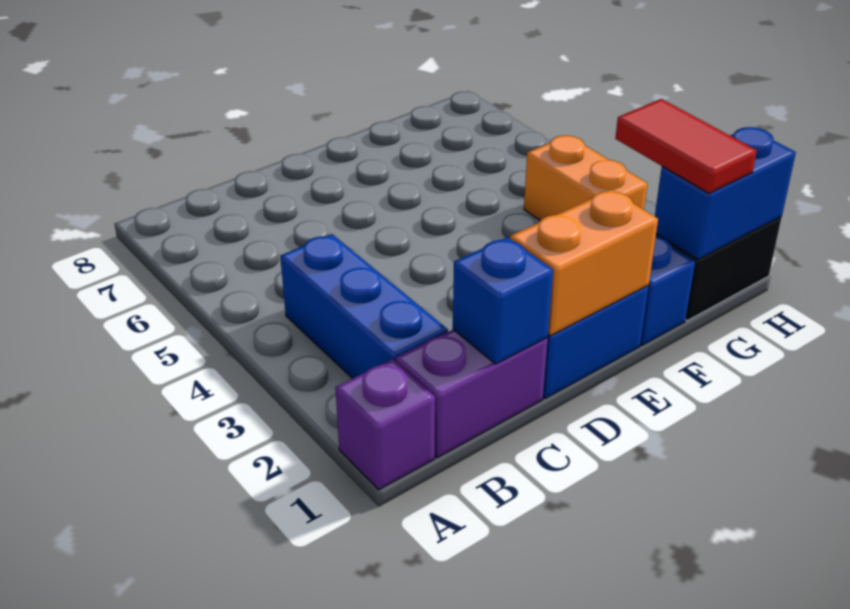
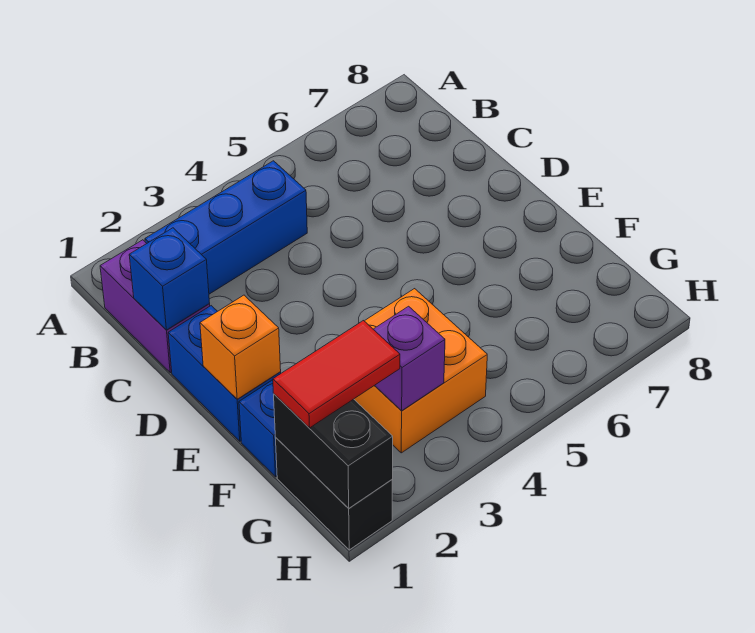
purple 1x1 brick [335,359,435,490] -> purple 1x1 brick moved to [373,306,445,411]
orange 1x2 brick [510,190,658,336] -> orange 1x1 brick [200,295,281,399]
blue 1x2 brick [655,127,796,259] -> black 1x2 brick [274,394,393,508]
orange 1x2 brick [524,136,648,221] -> orange 2x2 brick [354,289,487,453]

